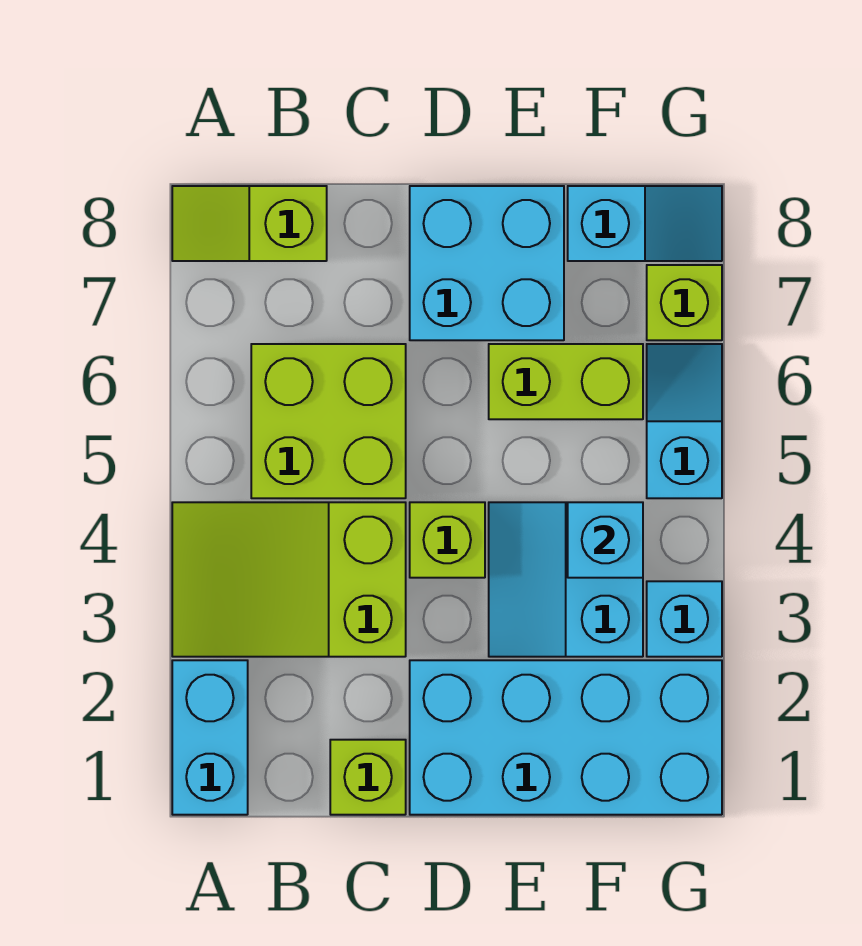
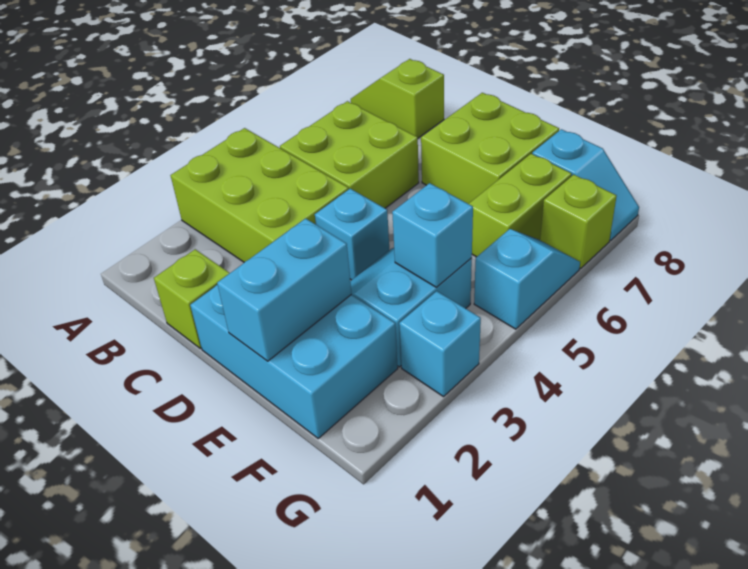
cyan 1x2 brick [172,660,248,815] -> cyan 1x2 brick moved to [217,218,352,361]
lime 2x3 slope [172,502,406,657] -> lime 2x3 brick [171,128,349,262]
cyan 2x4 brick [410,660,722,815] -> cyan 2x3 brick [190,285,398,438]
lime 1x1 brick [410,502,485,578] -> cyan 1x1 brick [315,189,389,280]
cyan 2x2 brick [410,186,564,340] -> lime 2x2 brick [421,93,559,204]
lime 1x2 brick [489,344,643,419] -> lime 1x2 brick turned to [469,154,572,257]

